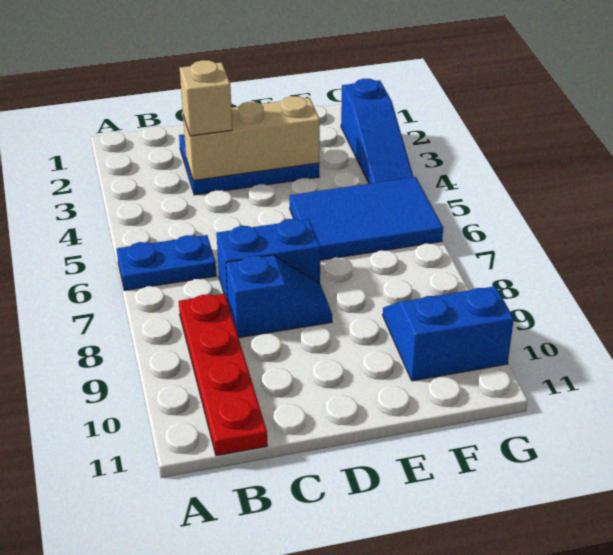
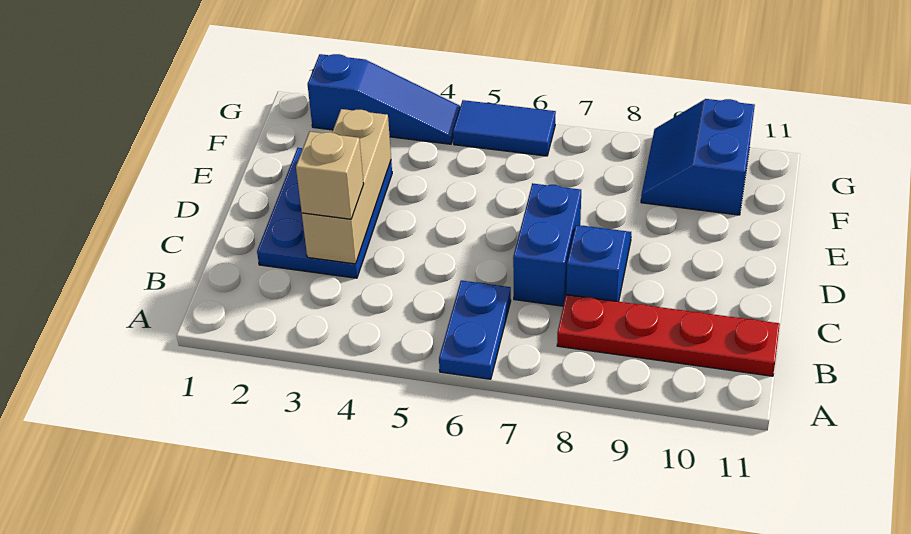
blue 2x3 tile [290,177,443,260] -> blue 1x2 tile [453,100,556,156]

